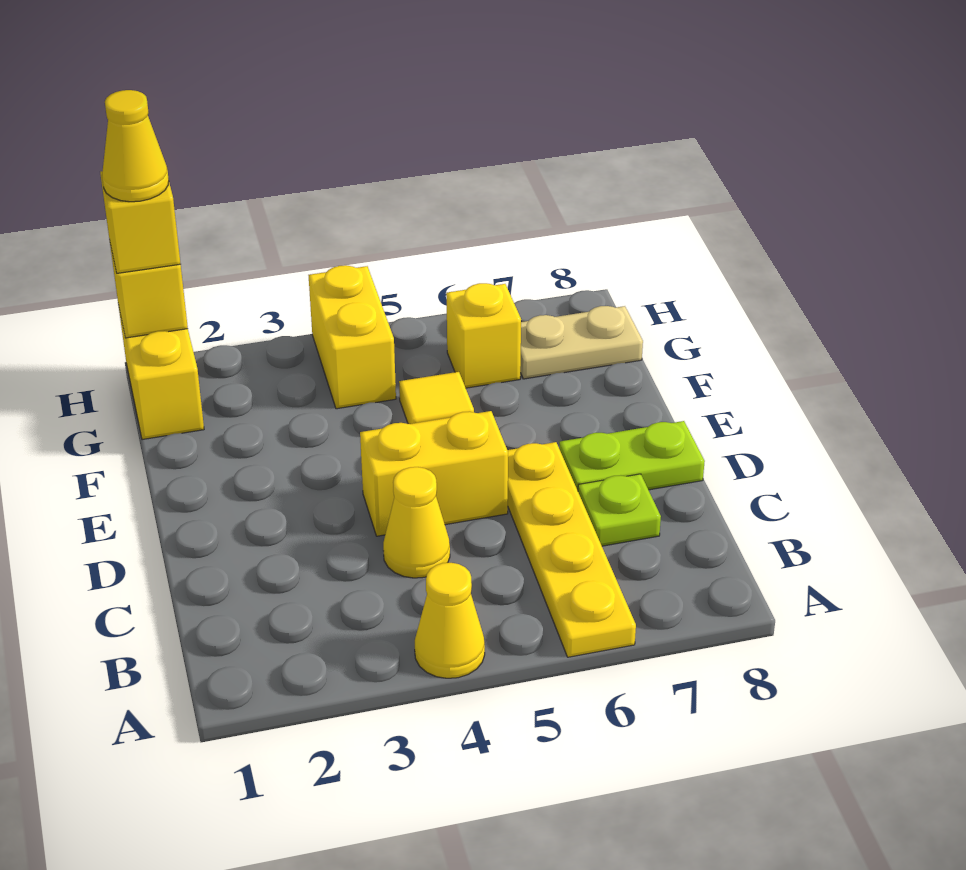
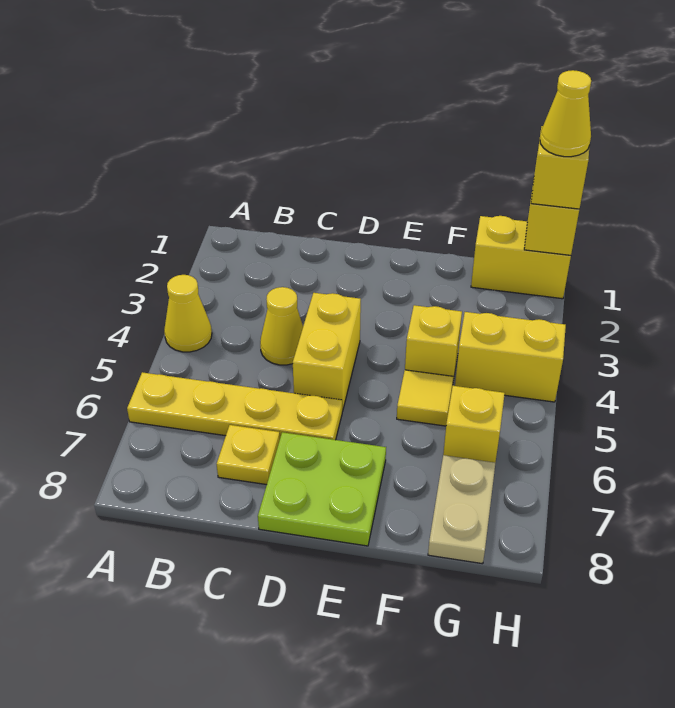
lime 1x1 plate [578,474,661,546] -> yellow 1x1 plate [217,425,280,485]
lime 1x2 plate [559,421,705,491] -> lime 2x2 plate [258,432,386,546]
none -> yellow 1x1 brick [405,305,462,381]

